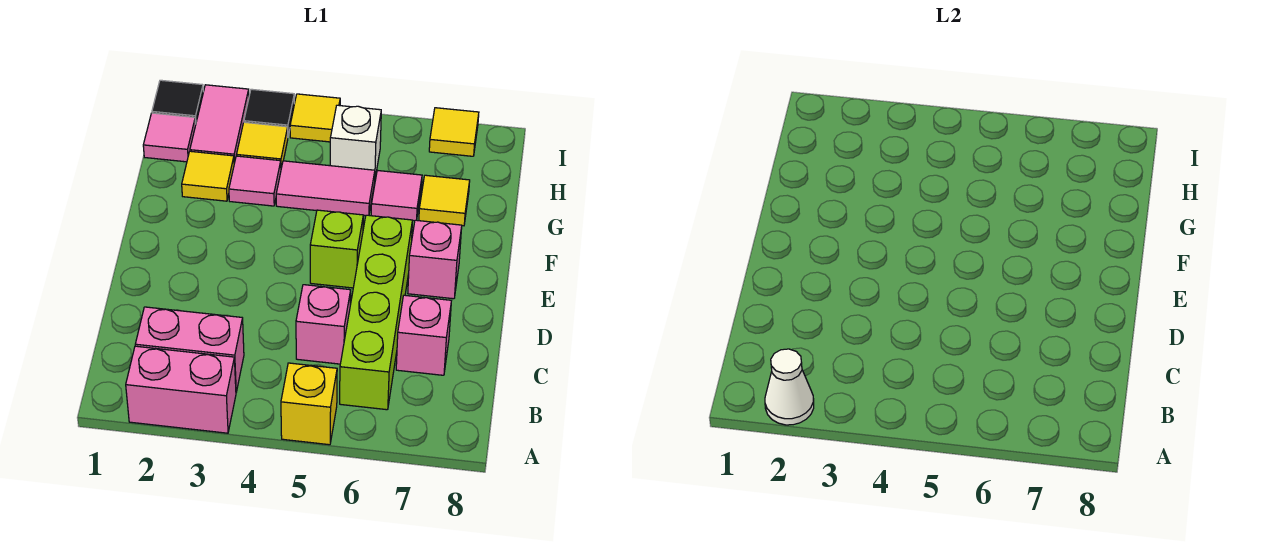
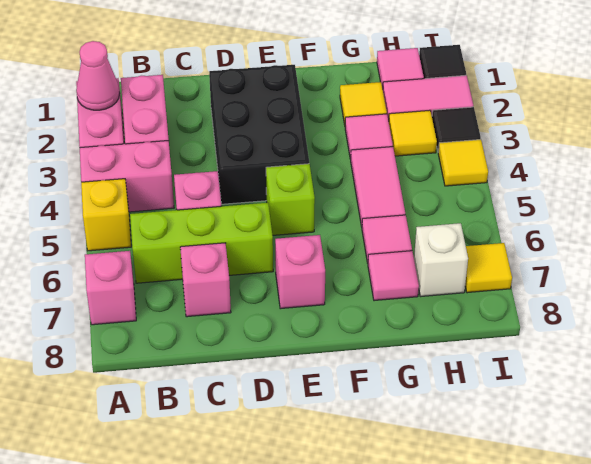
white 1x1 cone [765,349,814,425] -> pink 1x1 cone [76,41,120,110]
none -> pink 1x2 brick [80,141,174,212]
none -> pink 1x1 brick [85,251,136,325]
lime 1x4 brick [340,215,412,410] -> lime 1x3 brick [130,203,273,283]
none -> black 2x3 brick [209,65,309,204]
yellow 1x1 tile [419,175,470,226] -> pink 1x1 tile [368,251,419,301]
white 1x1 brick [330,105,381,177] -> white 1x1 brick moved to [414,223,468,297]

